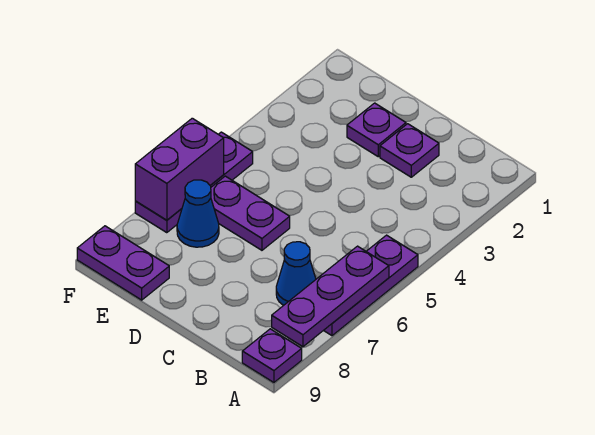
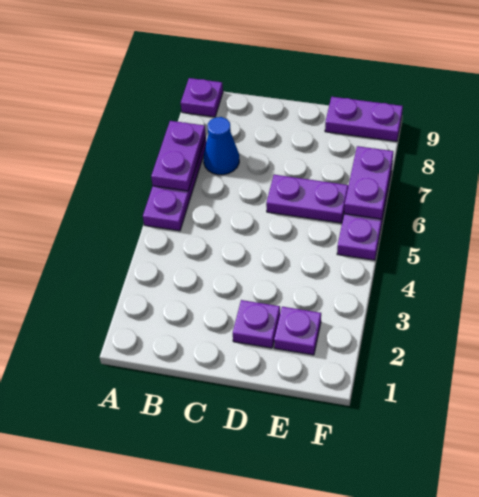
purple 1x3 plate [272,246,389,347] -> purple 1x2 plate [151,121,206,191]
purple 1x1 plate [380,124,439,177] -> purple 1x1 plate moved to [274,307,321,355]
blue 1x1 cone [177,180,219,247] -> none
purple 1x2 brick [135,118,224,220] -> purple 1x2 plate [344,146,393,219]

